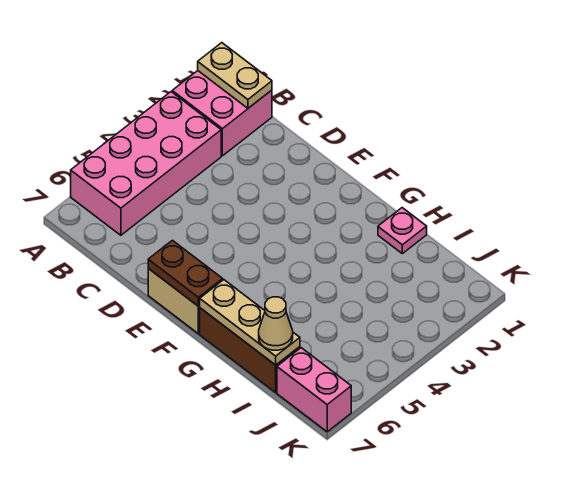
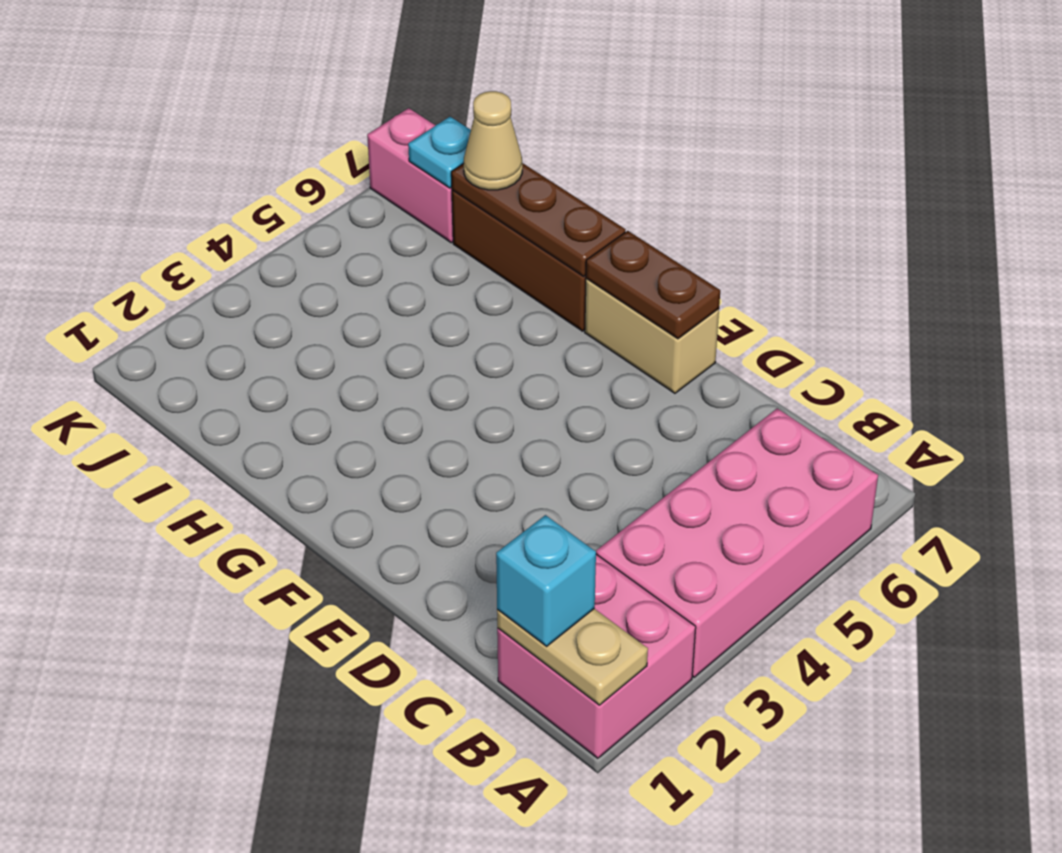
none -> cyan 1x1 brick [496,515,596,646]
tan 1x3 plate [200,280,300,365] -> brown 1x3 plate [451,163,626,276]
pink 1x1 plate [378,208,427,254] -> none
none -> cyan 1x1 plate [408,117,471,188]

